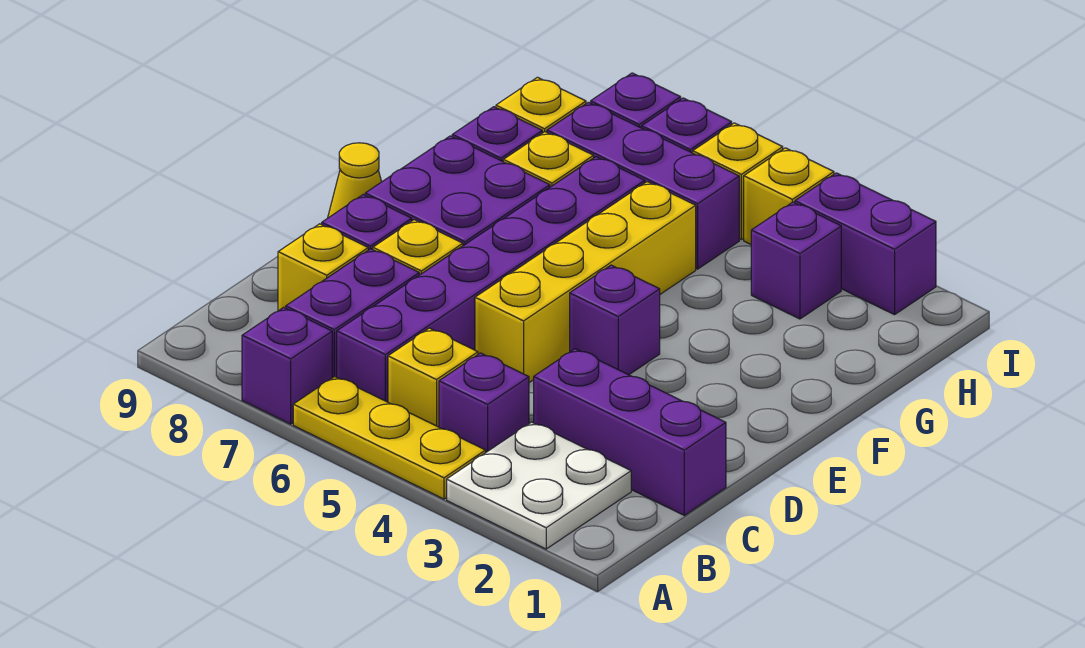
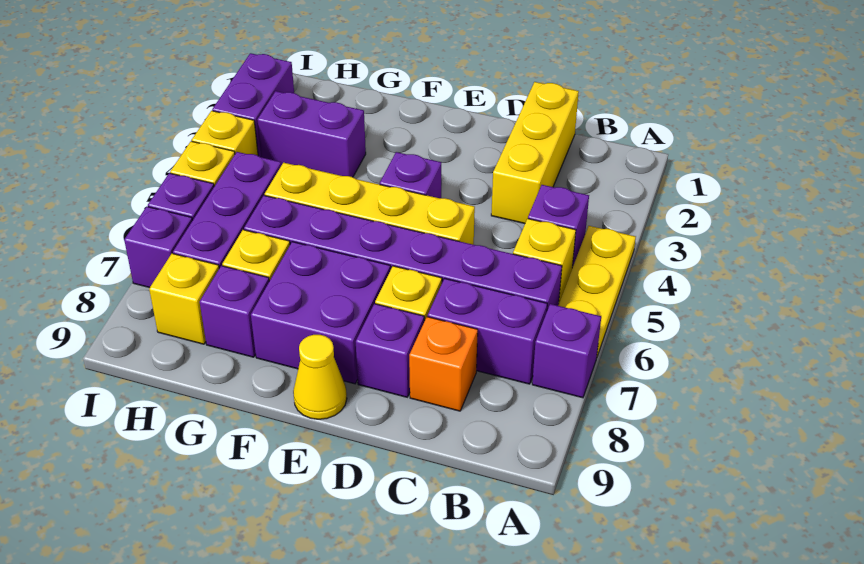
white 2x2 plate [447,422,631,549] -> none
purple 1x3 brick [534,349,726,515] -> yellow 1x3 brick [491,82,579,224]
yellow 1x1 brick [278,224,368,311] -> orange 1x1 brick [409,317,478,411]
purple 1x1 brick [751,202,841,319] -> purple 1x2 brick [257,91,366,177]

